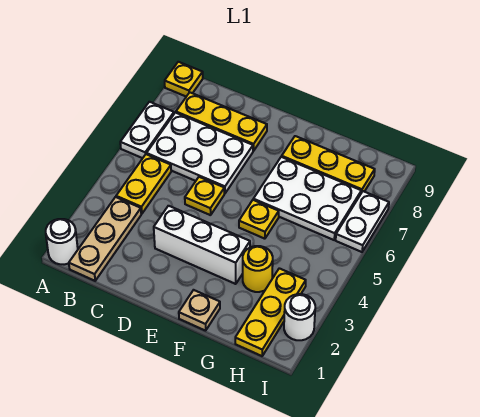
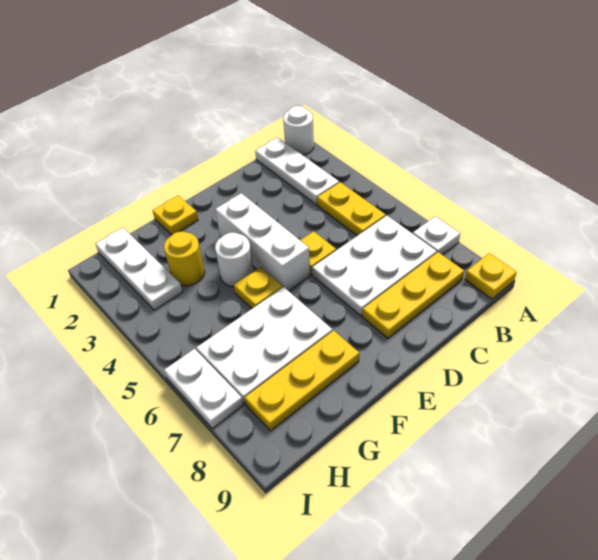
white 1x2 plate [120,102,174,158] -> white 1x1 plate [413,216,460,255]
tan 1x3 plate [69,197,141,281] -> white 1x3 plate [255,137,339,205]
white 1x3 brick [154,206,250,284] -> white 1x3 brick turned to [215,193,310,291]
tan 1x1 plate [179,290,220,331] -> yellow 1x1 plate [153,196,198,235]
yellow 1x3 plate [235,268,306,356] -> white 1x3 plate [96,228,183,310]
white 1x1 round brick [284,294,315,340] -> white 1x1 round brick moved to [215,233,253,287]

